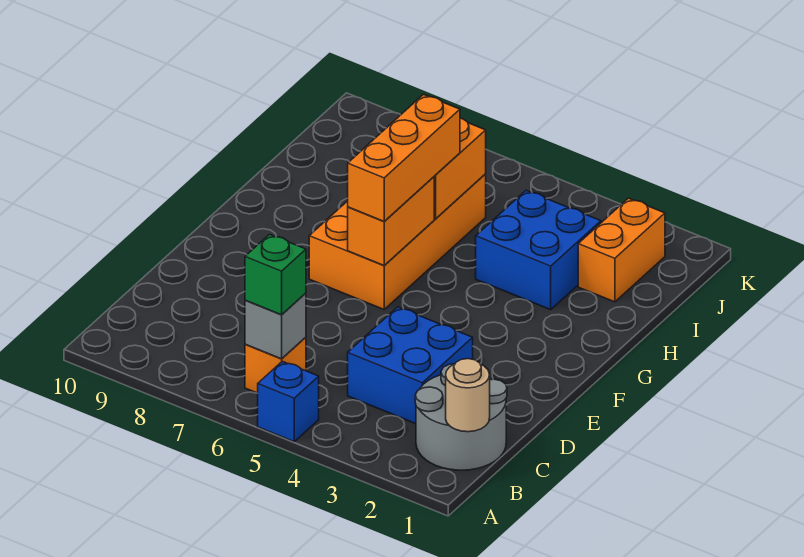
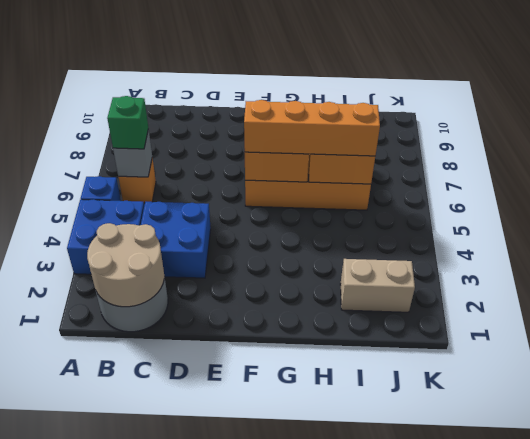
tan 1x1 round brick [446,359,490,432] -> tan 2x2 round brick [87,223,164,307]
orange 1x3 brick [348,95,460,221] -> orange 1x4 brick [244,100,380,156]
blue 2x2 brick [476,191,601,310] -> blue 2x2 brick moved to [67,199,144,274]
orange 1x2 brick [578,198,665,302] -> tan 1x2 brick [340,259,415,312]

